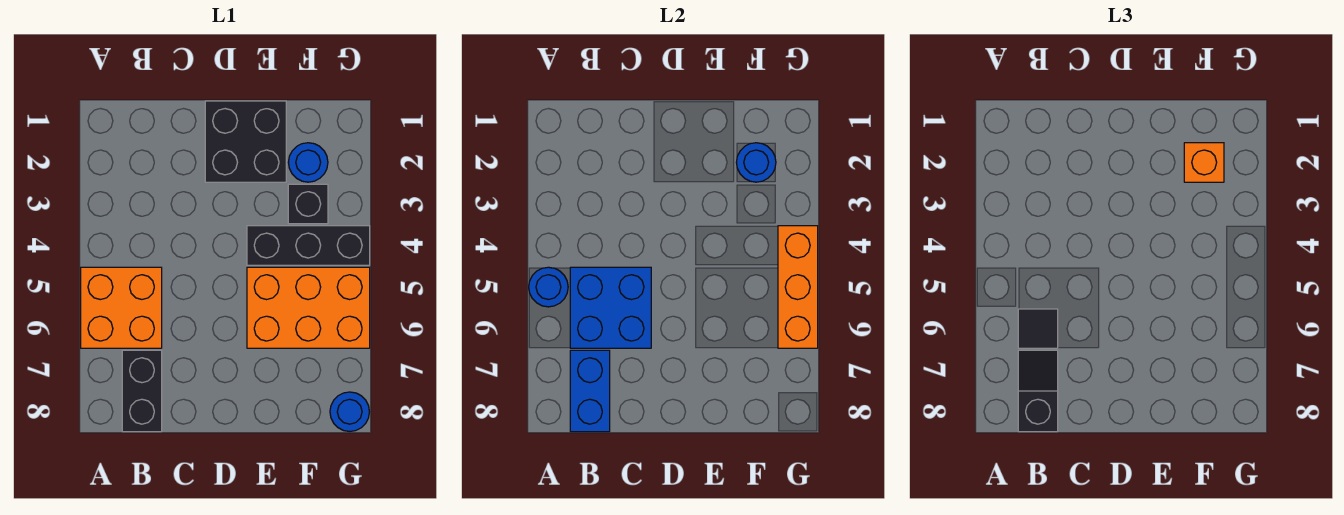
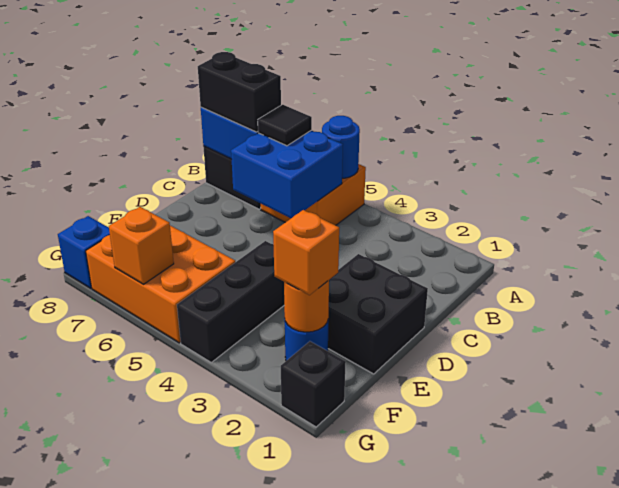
black 1x2 slope [1018,350,1058,432] -> black 1x2 brick [198,52,281,132]
orange 2x3 brick [247,267,370,348] -> orange 2x3 brick turned to [86,226,235,343]
blue 1x1 round brick [736,143,776,182] -> orange 1x1 round brick [284,280,329,332]
black 1x1 brick [288,184,328,224] -> black 1x1 brick moved to [281,341,346,427]
orange 1x3 brick [778,226,818,348] -> orange 1x1 brick [109,207,174,284]
blue 1x1 round brick [330,392,369,432] -> blue 1x1 brick [58,216,110,288]

